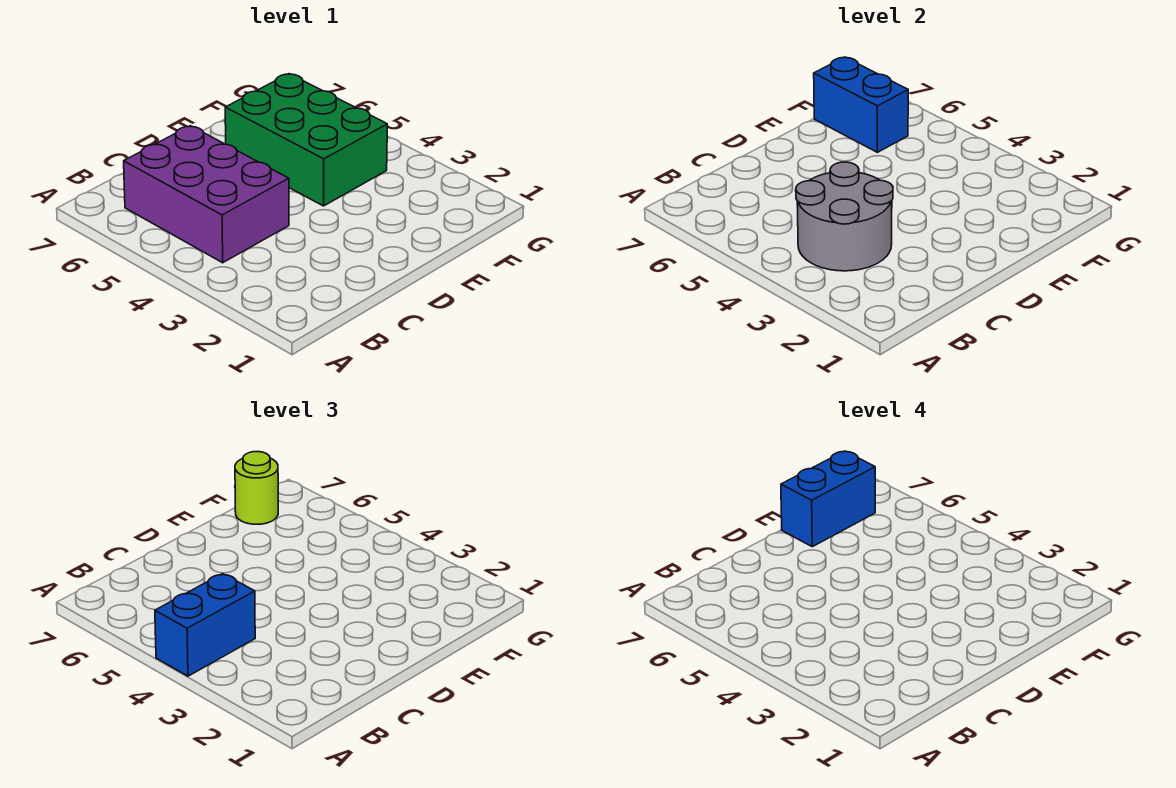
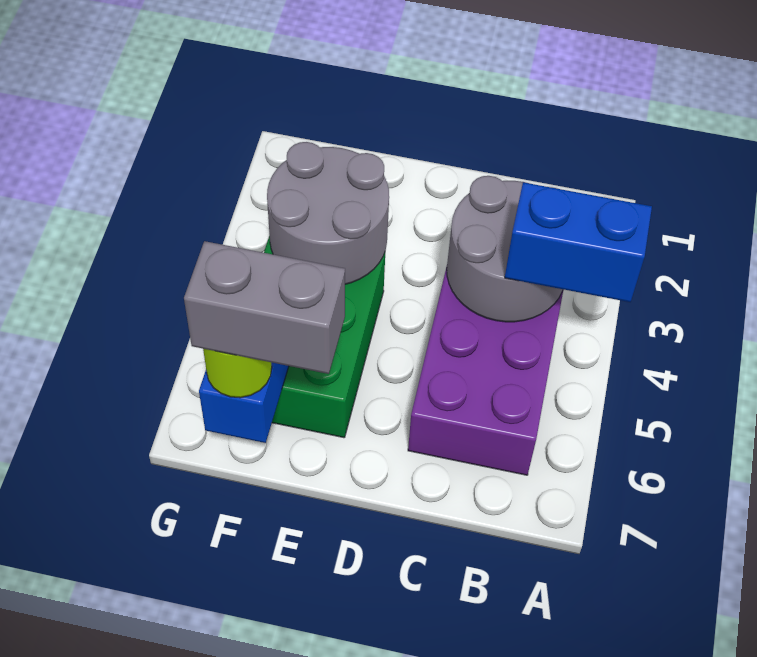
none -> grey 2x2 round brick [267,142,389,284]
blue 1x2 brick [781,451,875,547] -> grey 1x2 brick [184,241,345,374]

